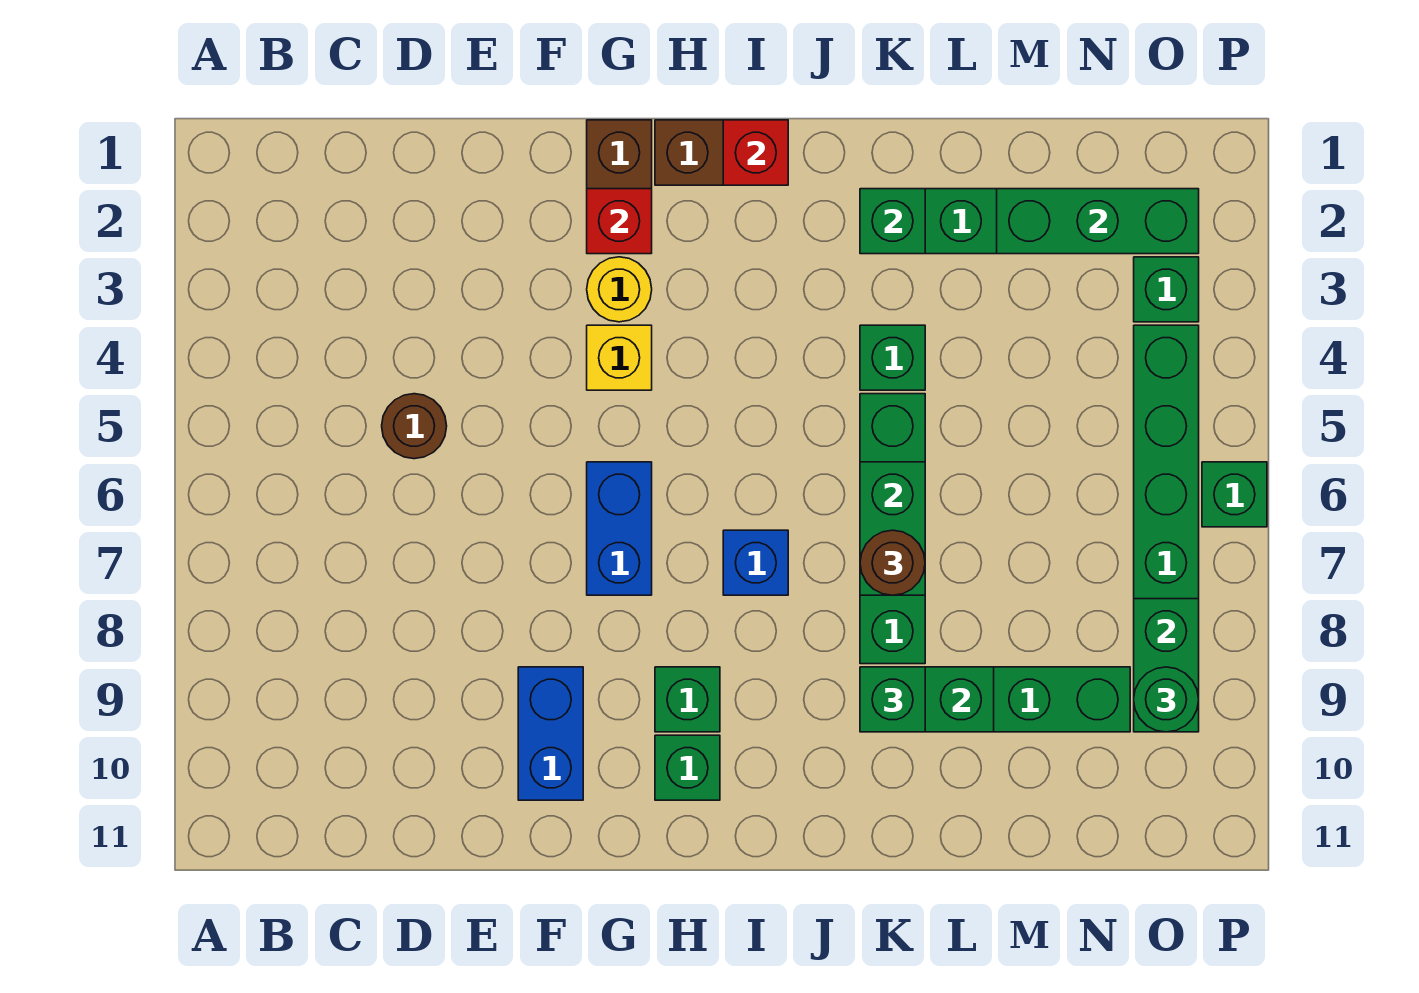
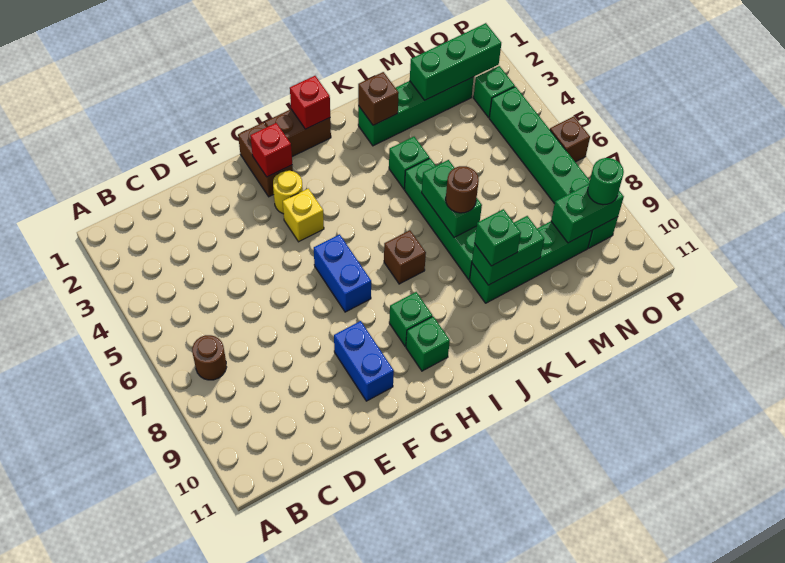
brown 1x1 round brick [382,394,447,459] -> brown 1x1 round brick moved to [192,335,227,380]
blue 1x1 brick [723,530,788,595] -> brown 1x1 brick [384,230,426,284]
green 1x1 brick [860,189,925,254] -> brown 1x1 brick [358,72,399,125]
green 1x2 brick [1134,599,1199,732] -> green 1x2 brick turned to [551,184,624,243]
green 1x1 brick [1202,462,1267,527] -> brown 1x1 brick [550,116,590,162]

